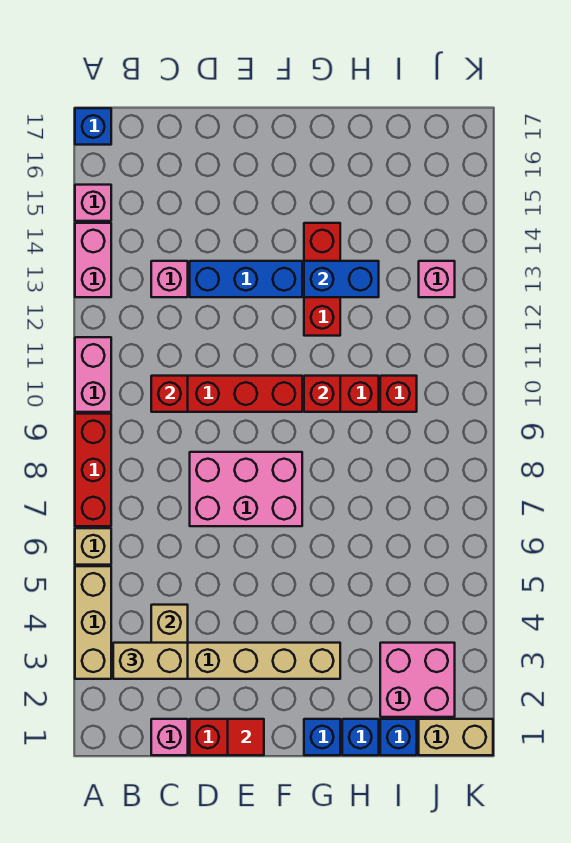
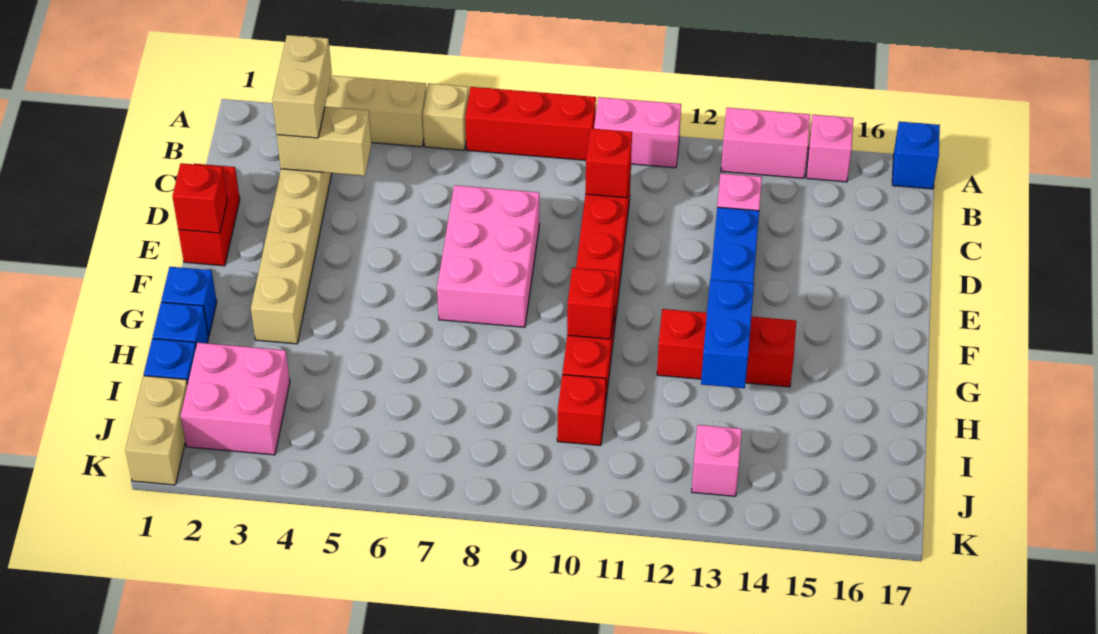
pink 1x1 brick [151,719,188,755] -> none
red 1x1 tile [228,719,264,755] -> red 1x1 brick [172,163,227,233]

